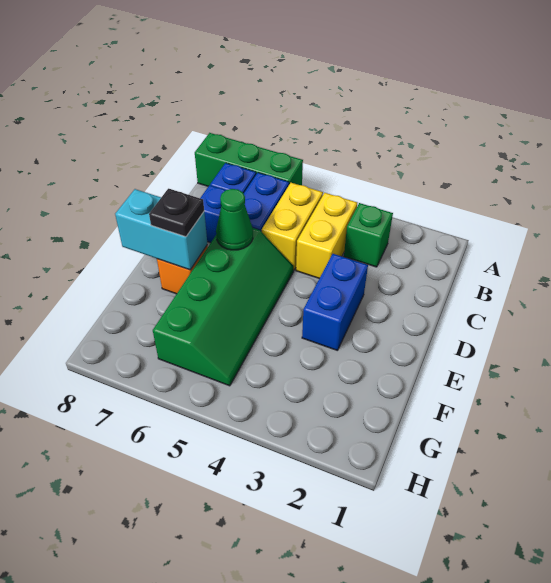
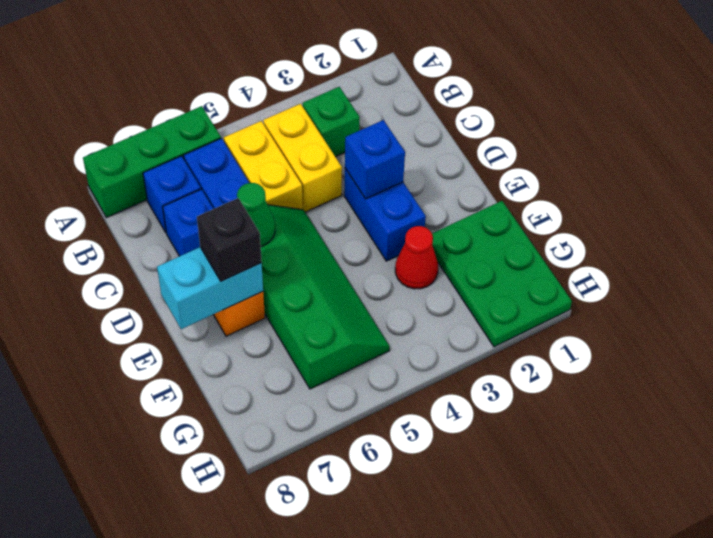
none -> blue 1x1 brick [345,120,405,199]
black 1x1 plate [149,189,204,237] -> black 1x1 brick [197,198,262,281]
none -> green 2x3 plate [432,201,572,347]
none -> red 1x1 cone [395,226,438,289]

